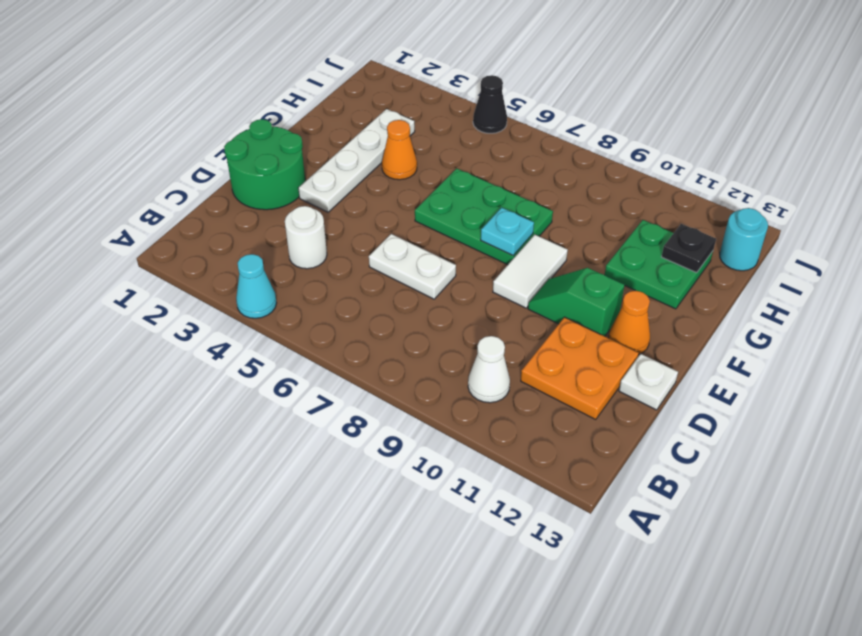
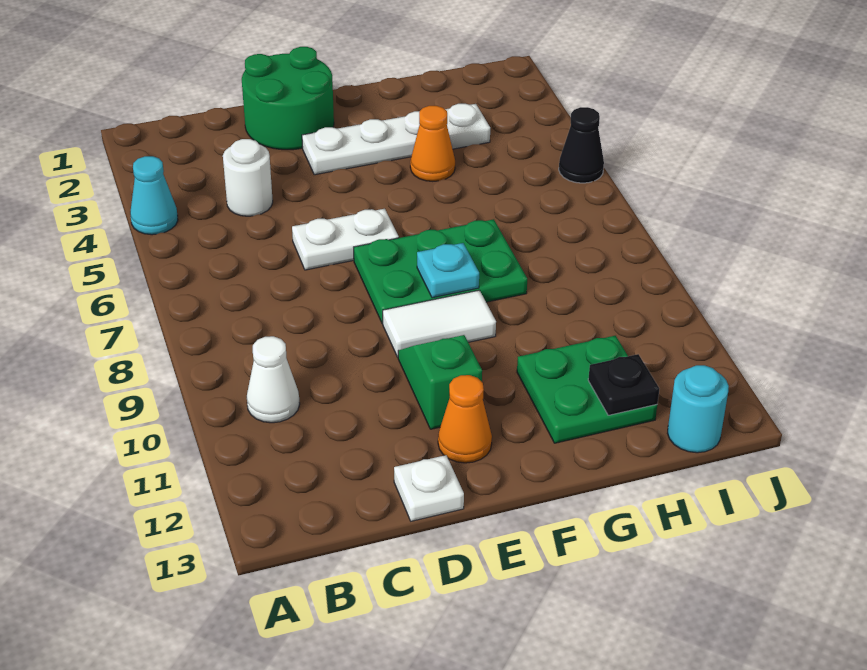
orange 2x2 plate [521,317,639,420] -> none
white 1x2 plate [369,234,456,299] -> white 1x2 plate turned to [292,209,399,270]
green 2x3 plate [415,168,553,265] -> green 2x3 plate turned to [354,219,527,324]

